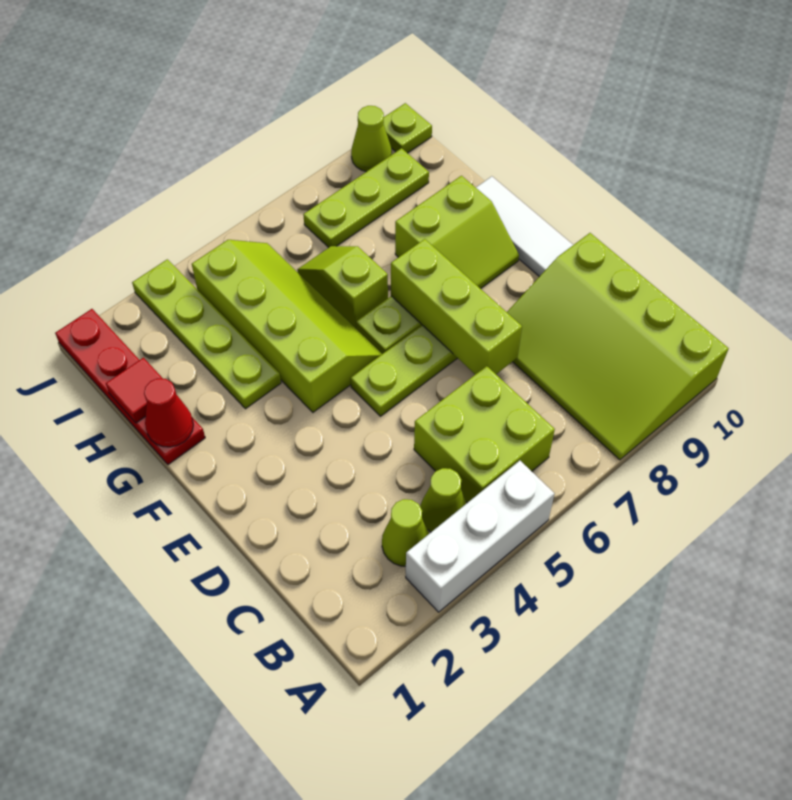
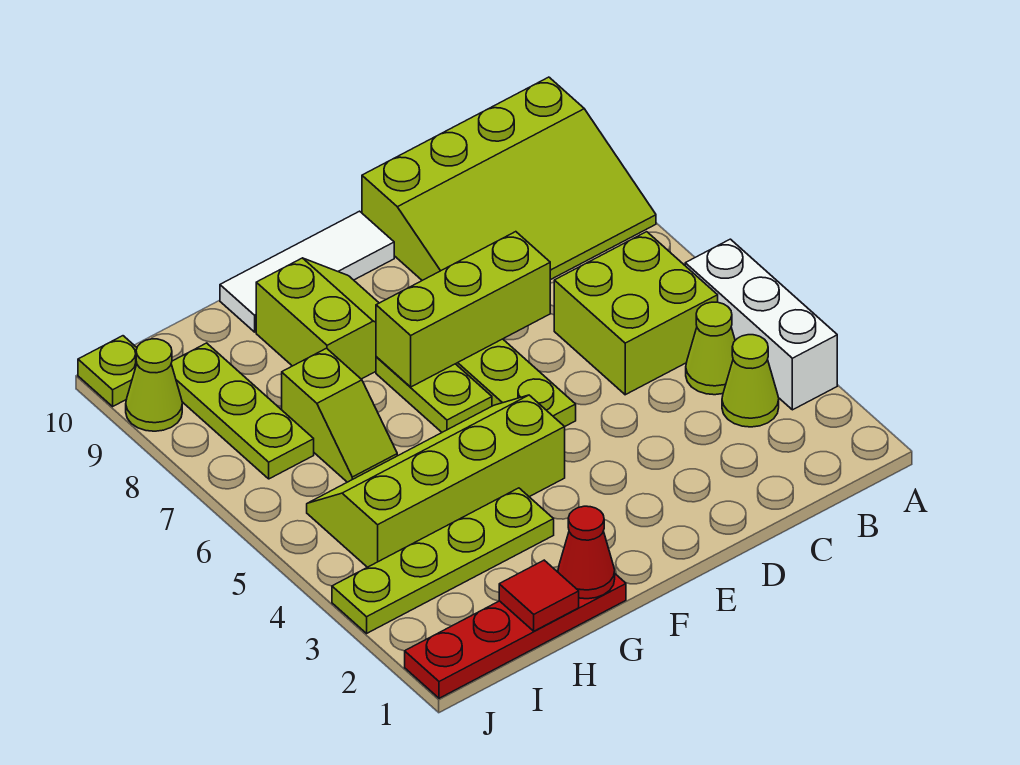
lime 1x2 slope [297,246,388,328] -> lime 1x2 slope turned to [282,348,397,482]

